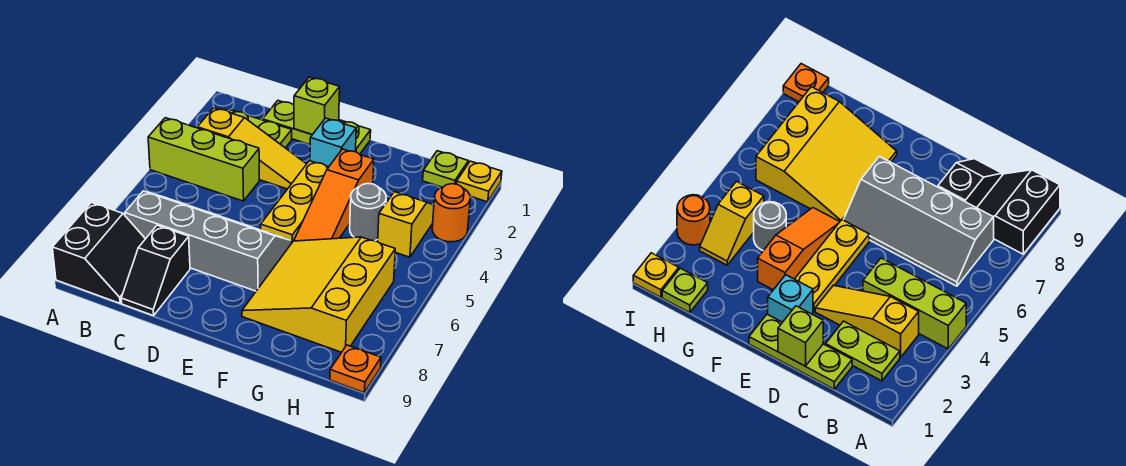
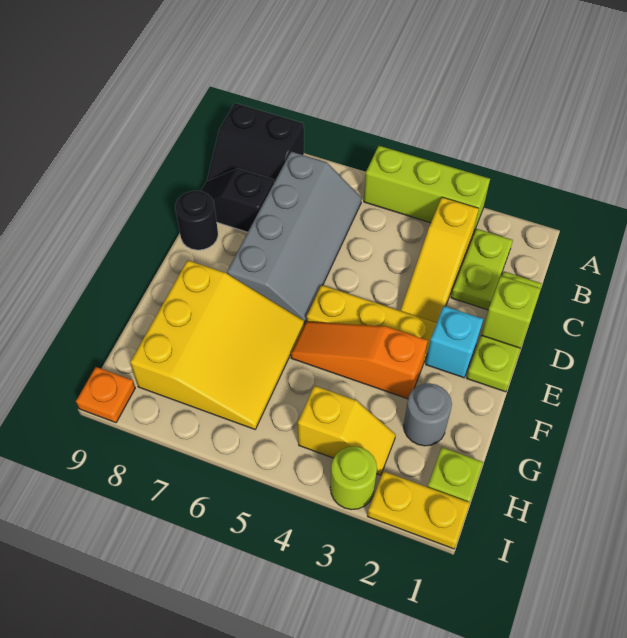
lime 1x3 brick [148,118,259,201] -> lime 1x3 brick turned to [364,146,490,234]
none -> black 1x1 round brick [175,191,218,250]
yellow 3x3 slope [242,237,395,352] -> yellow 3x3 slope turned to [130,260,304,429]
grey 1x1 round brick [350,183,386,241] -> grey 1x1 round brick moved to [403,383,452,446]
yellow 1x1 plate [456,161,502,202] -> yellow 1x2 plate [368,471,470,549]
orange 1x1 round brick [432,184,470,242] -> lime 1x1 round brick [330,446,377,510]

